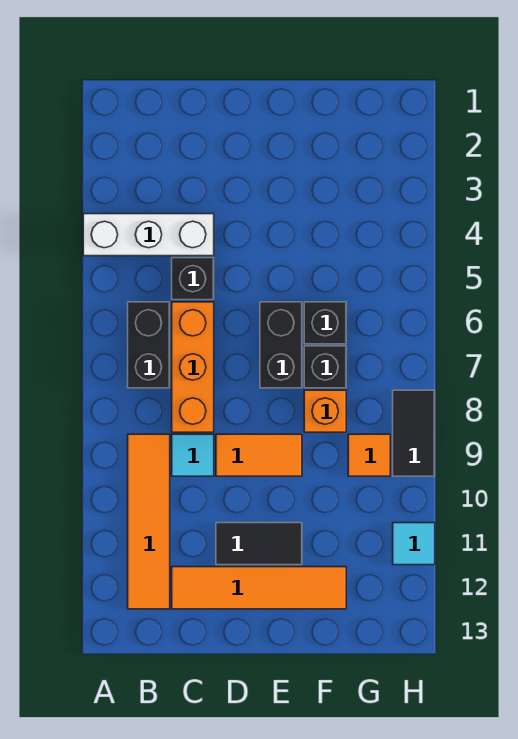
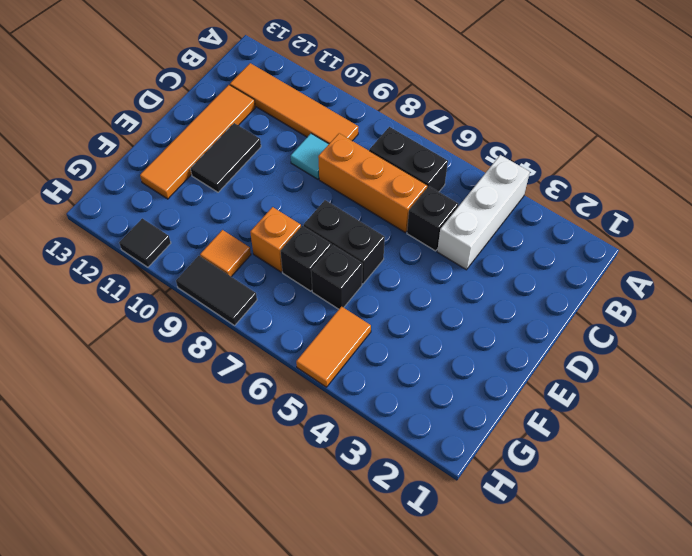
orange 1x2 tile [216,434,302,476] -> orange 1x2 tile moved to [296,307,371,387]
cyan 1x1 tile [393,523,435,565] -> black 1x1 tile [119,218,171,267]

